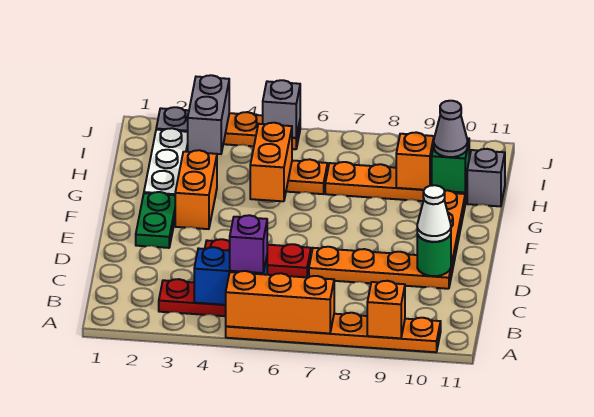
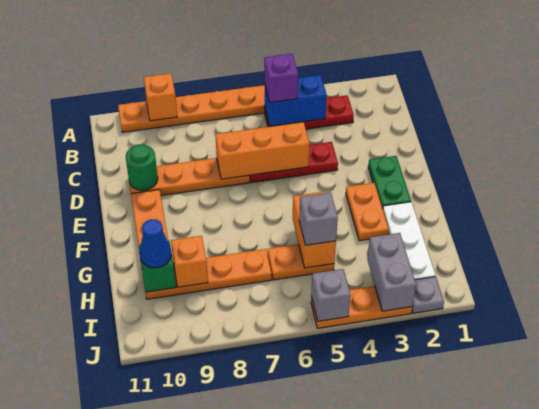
orange 1x3 brick [226,271,334,333] -> orange 1x3 brick moved to [215,122,310,179]
white 1x1 cone [417,185,451,242] -> none
orange 1x2 brick [175,150,217,229] -> orange 1x2 plate [346,183,389,241]
grey 1x1 cone [434,101,467,157] -> blue 1x1 cone [139,219,171,268]
grey 1x1 brick [467,149,505,206] -> grey 1x1 brick moved to [299,193,338,245]

